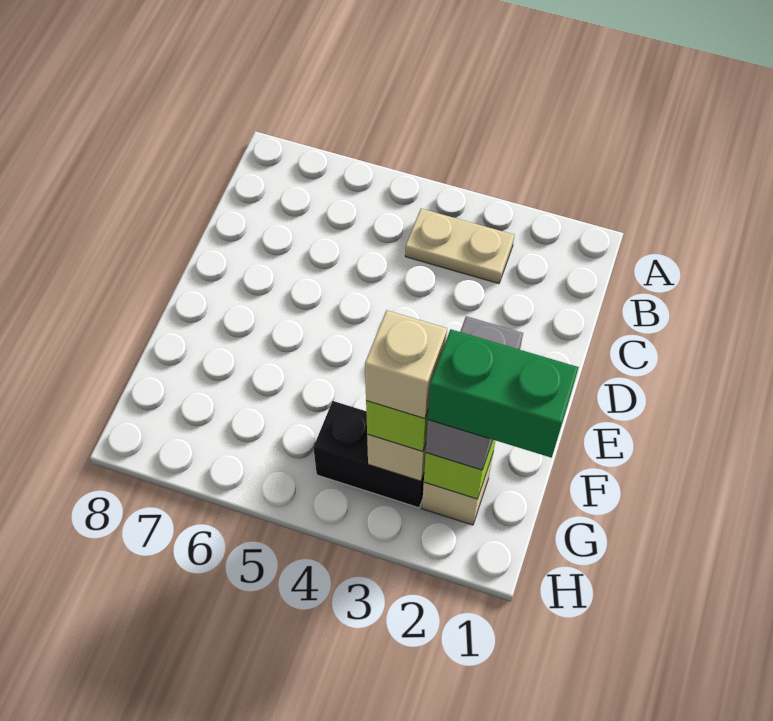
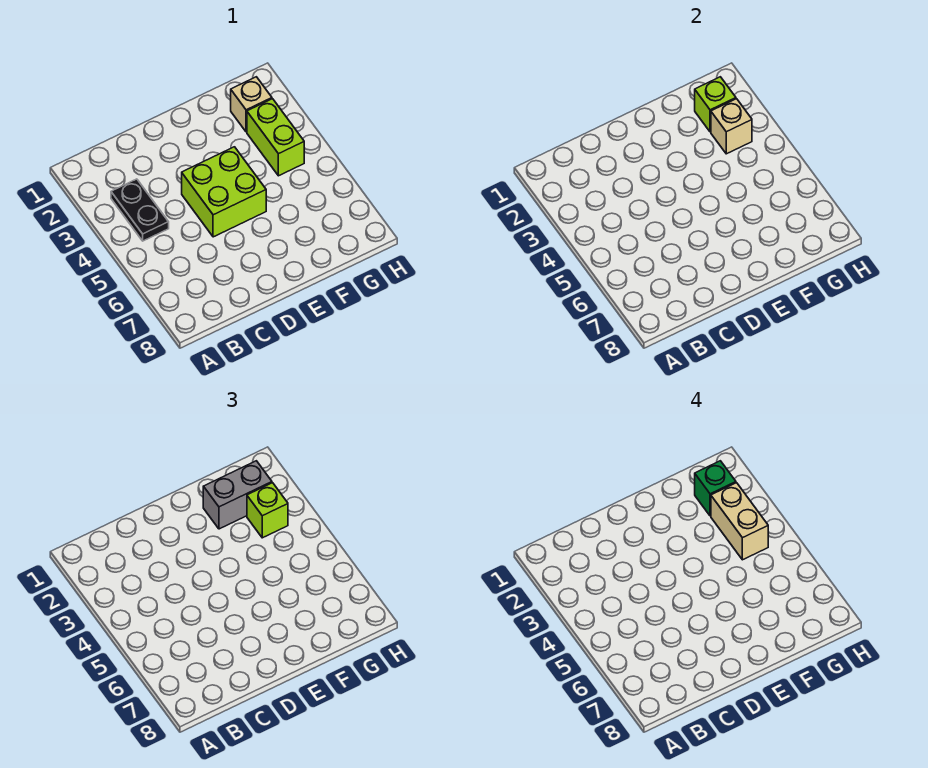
tan 1x2 plate [405,209,514,284] -> black 1x2 plate [111,179,169,241]
none -> lime 2x2 brick [182,147,266,237]
green 1x2 brick [428,329,579,458] -> green 1x1 brick [695,461,736,516]
black 1x2 brick [313,401,424,508] -> lime 1x2 brick [247,99,304,176]
tan 1x1 brick [365,310,447,419] -> tan 1x2 brick [711,483,768,560]

